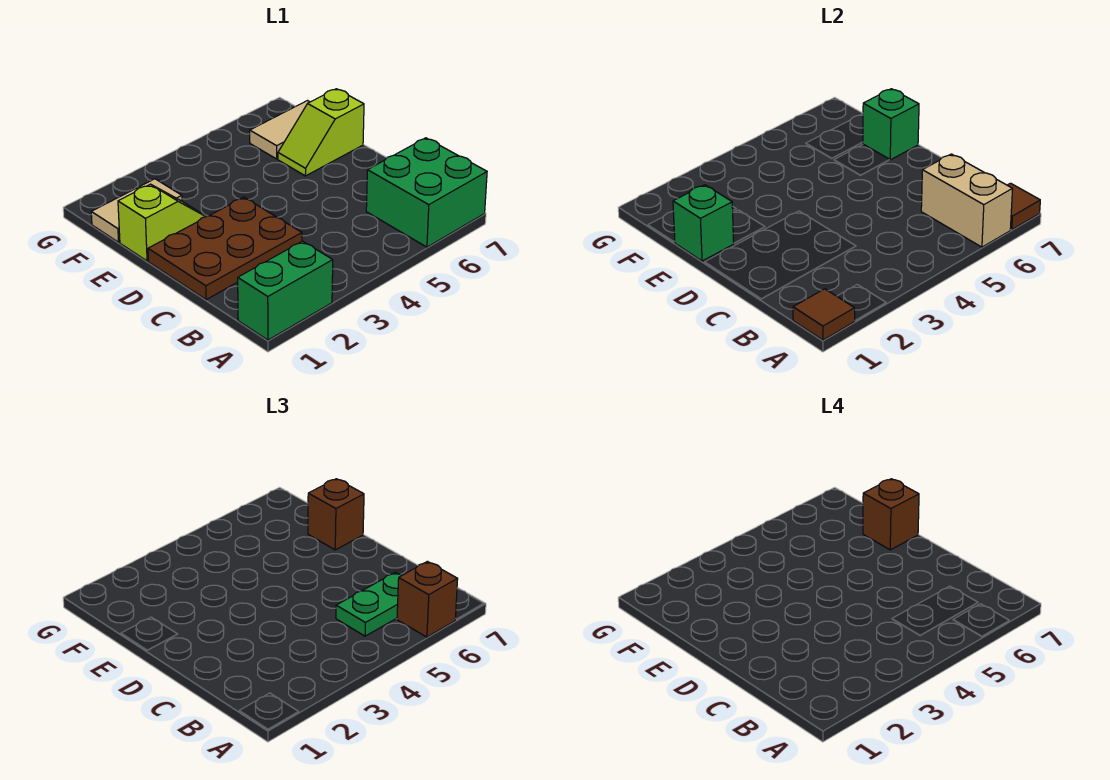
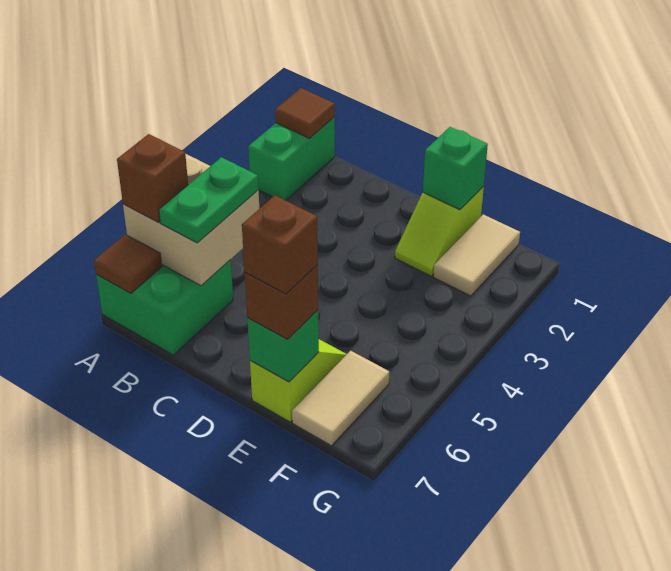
tan 1x2 brick [921,154,1013,247] -> tan 2x2 brick [123,154,259,286]
brown 2x3 plate [148,197,302,300] -> none

